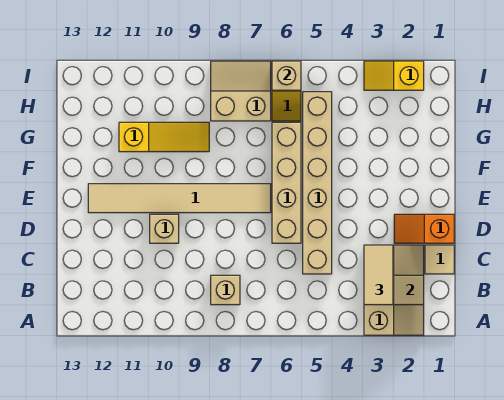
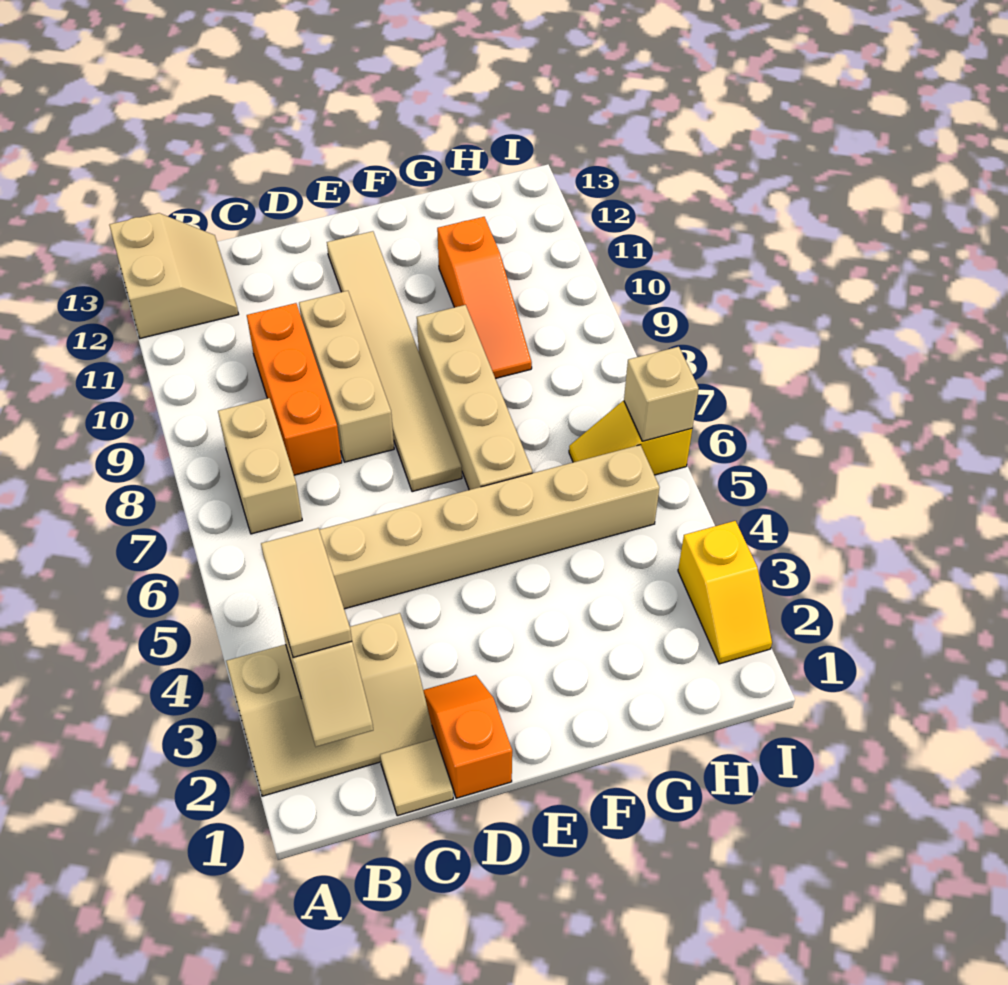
tan 1x2 tile [364,245,393,305] -> tan 1x2 tile turned to [261,528,352,657]
tan 1x1 brick [211,275,240,305] -> tan 1x2 brick [218,398,302,534]
none -> orange 1x3 brick [247,303,342,475]
tan 1x4 brick [272,122,301,243] -> tan 1x4 brick turned to [417,305,532,490]
tan 1x1 brick [150,214,179,243] -> tan 1x3 brick [299,291,394,462]
yellow 1x3 slope [119,122,209,152] -> orange 1x3 slope [437,217,532,379]
tan 2x2 slope [211,61,271,121] -> tan 2x2 slope moved to [109,213,239,338]
yellow 1x2 slope [364,61,424,90] -> yellow 1x2 slope turned to [678,521,772,664]

